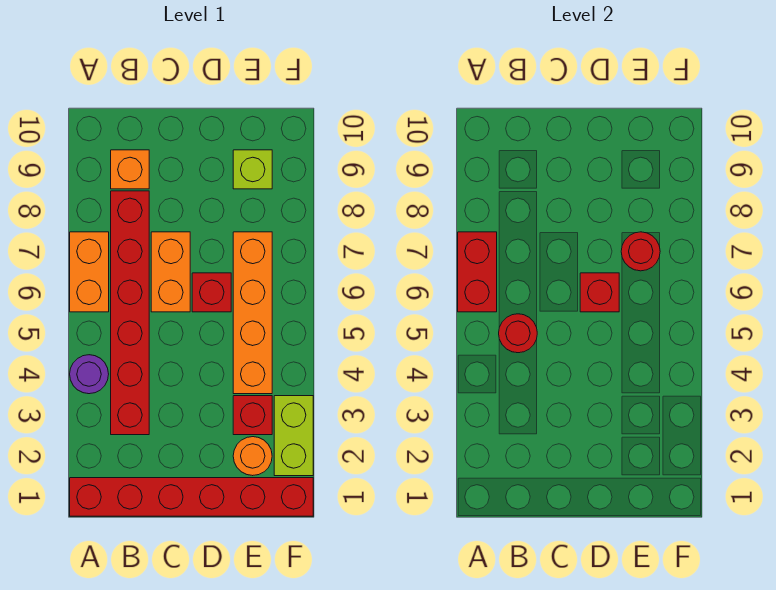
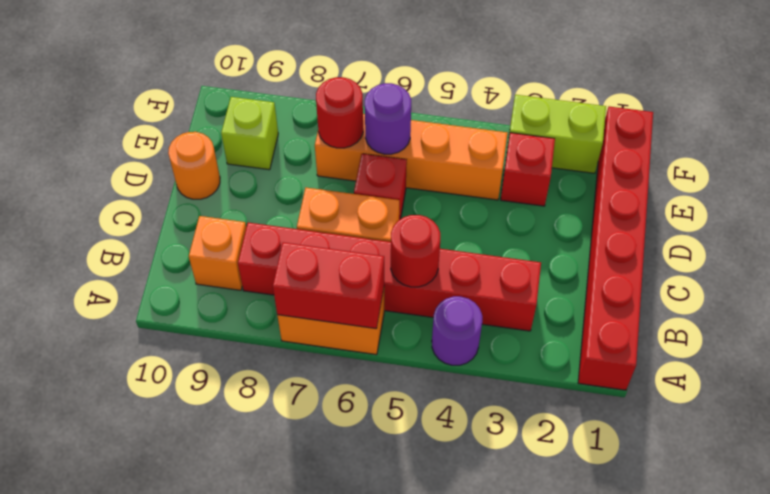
red 1x1 brick [580,273,619,312] -> none
orange 1x1 round brick [233,437,272,476] -> orange 1x1 round brick moved to [168,132,220,199]
none -> purple 1x1 round brick [365,83,411,154]

